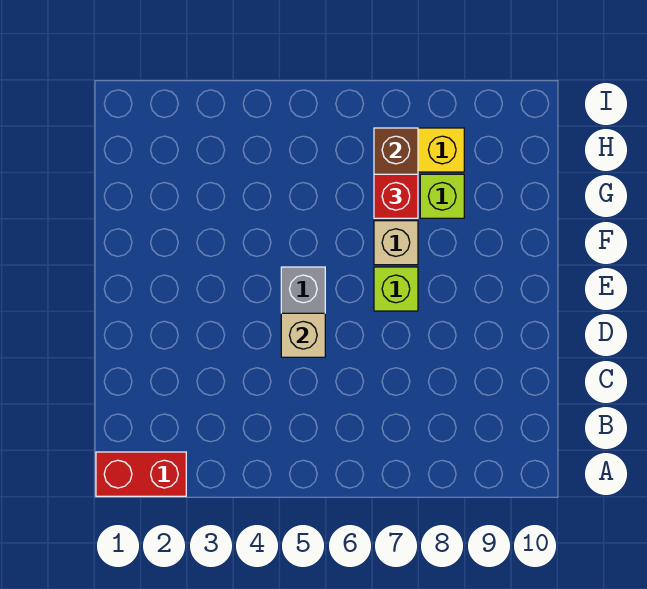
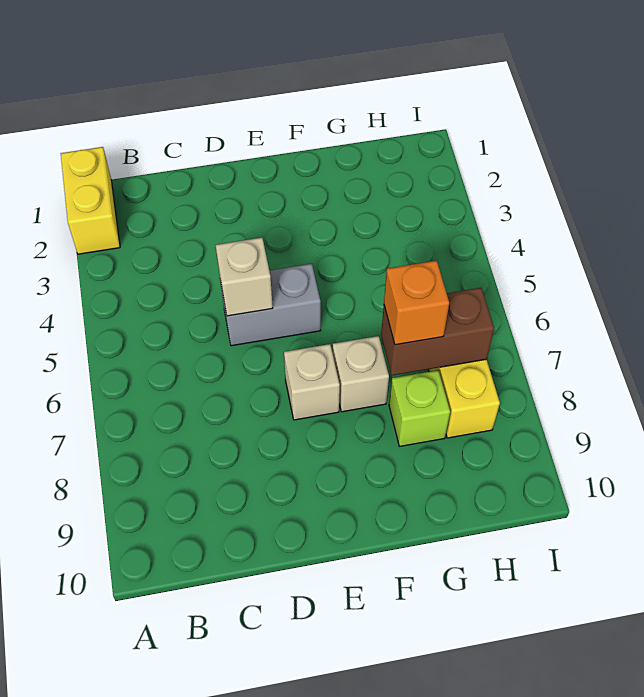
red 1x2 brick [96,452,186,496] -> yellow 1x2 brick [61,147,120,254]
lime 1x1 brick [374,267,418,311] -> tan 1x1 brick [284,344,340,420]
red 1x1 brick [374,174,418,218] -> orange 1x1 brick [384,261,449,345]

